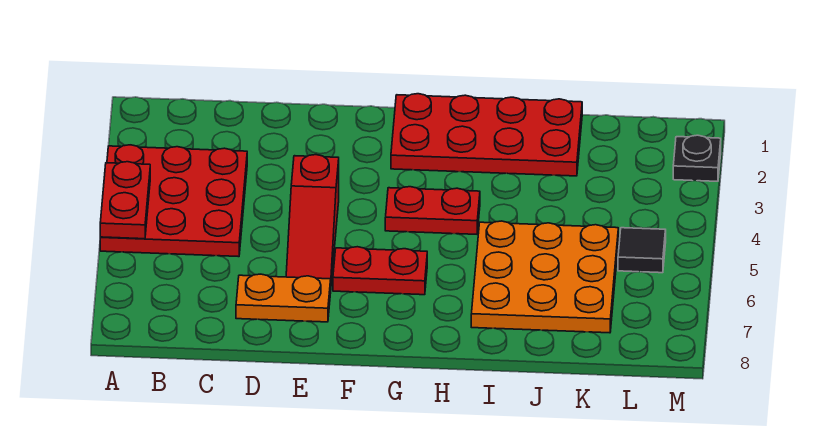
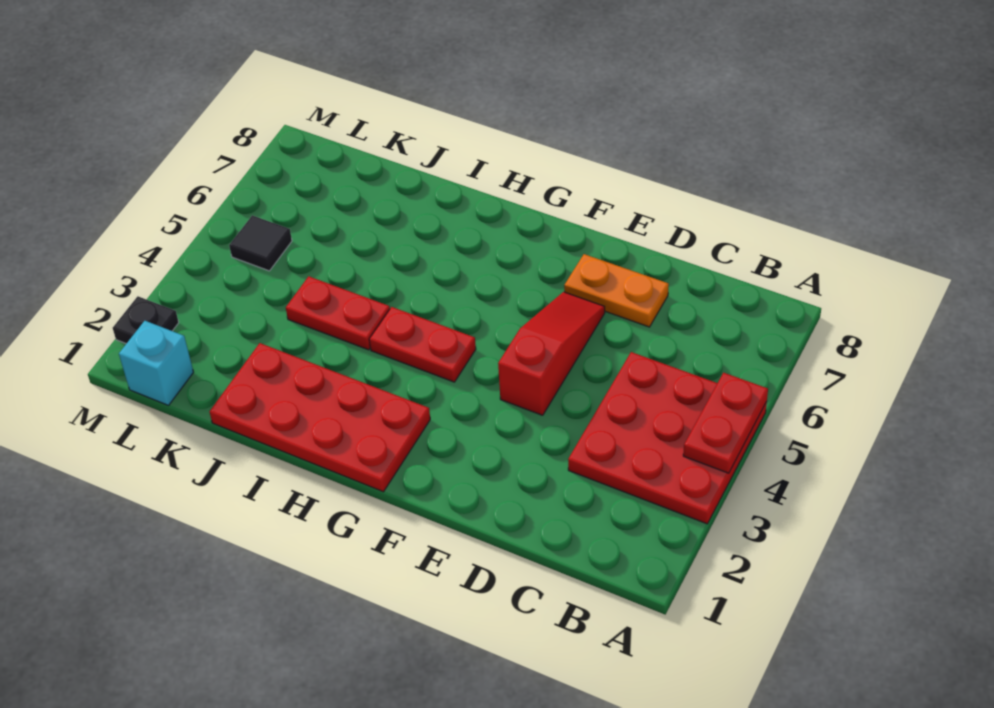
red 1x2 plate [333,247,427,295] -> red 1x2 plate moved to [286,276,390,350]
orange 3x3 plate [471,221,618,333] -> none
none -> cyan 1x1 brick [119,321,193,405]

